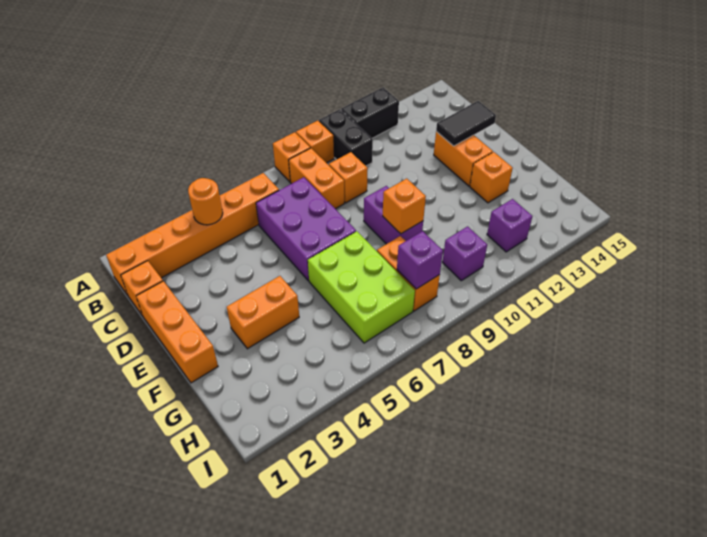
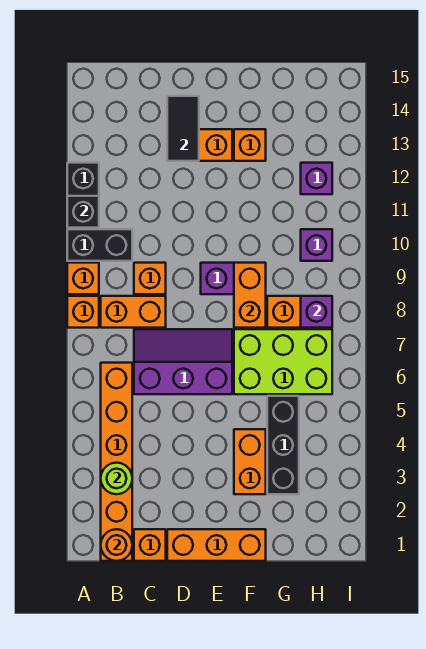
none -> black 1x1 brick [67,196,99,228]
none -> lime 1x1 round brick [101,463,132,494]
orange 1x1 round brick [188,178,223,225] -> orange 1x1 round brick moved to [101,529,132,561]
purple 2x3 brick [256,177,356,281] -> purple 2x3 slope [134,329,232,394]
orange 1x1 brick [383,179,426,234] -> orange 1x2 brick [234,263,266,328]
none -> black 1x3 brick [267,396,299,494]

